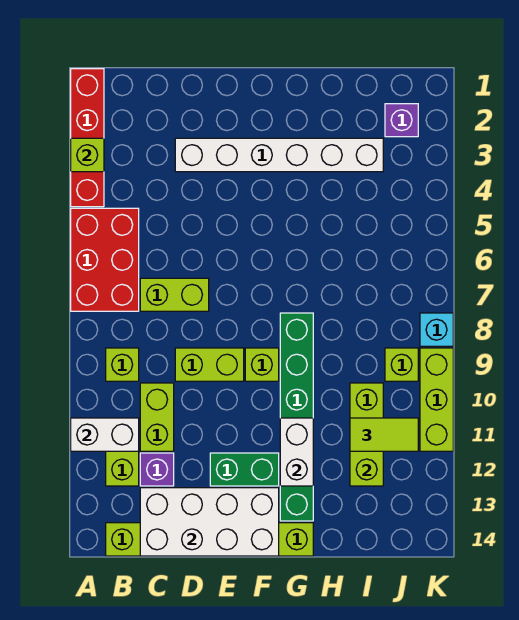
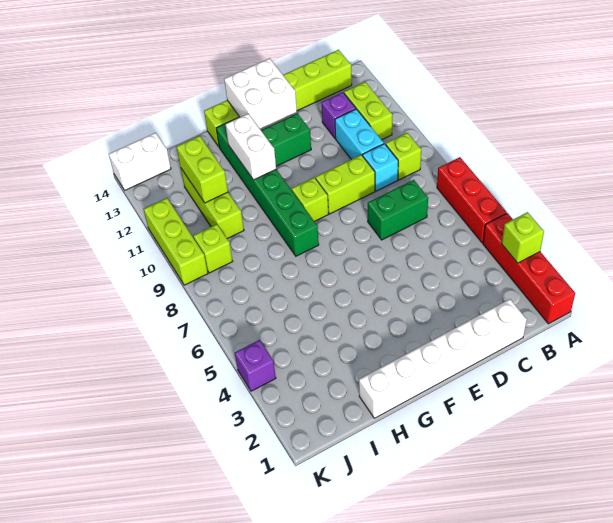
red 2x3 brick [71,208,139,311] -> red 1x3 brick [437,157,507,243]
white 1x2 brick [71,418,139,451] -> white 1x2 brick moved to [109,133,171,190]
lime 1x2 brick [140,278,209,311] -> green 1x2 brick [368,180,428,240]
lime 1x2 brick [140,383,174,451] -> cyan 1x2 brick [335,109,384,159]
white 2x4 brick [140,488,279,556] -> white 2x2 brick [224,58,297,129]
white 1x6 brick [175,138,383,172] -> white 1x6 brick moved to [359,299,527,418]
lime 1x2 tile [350,418,418,451] -> none
purple 1x1 brick [385,104,418,137] -> purple 1x1 brick moved to [235,340,276,391]
cyan 1x1 brick [420,313,453,346] -> cyan 1x1 brick moved to [363,144,398,191]

